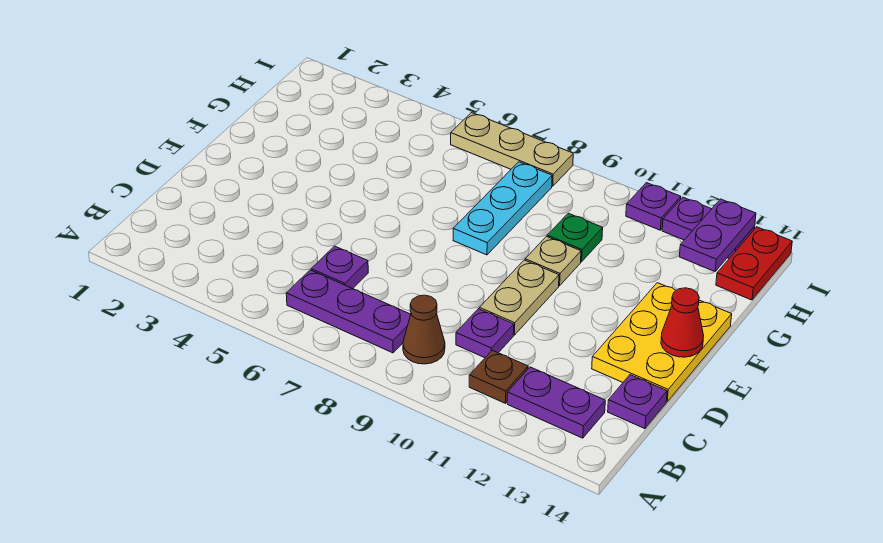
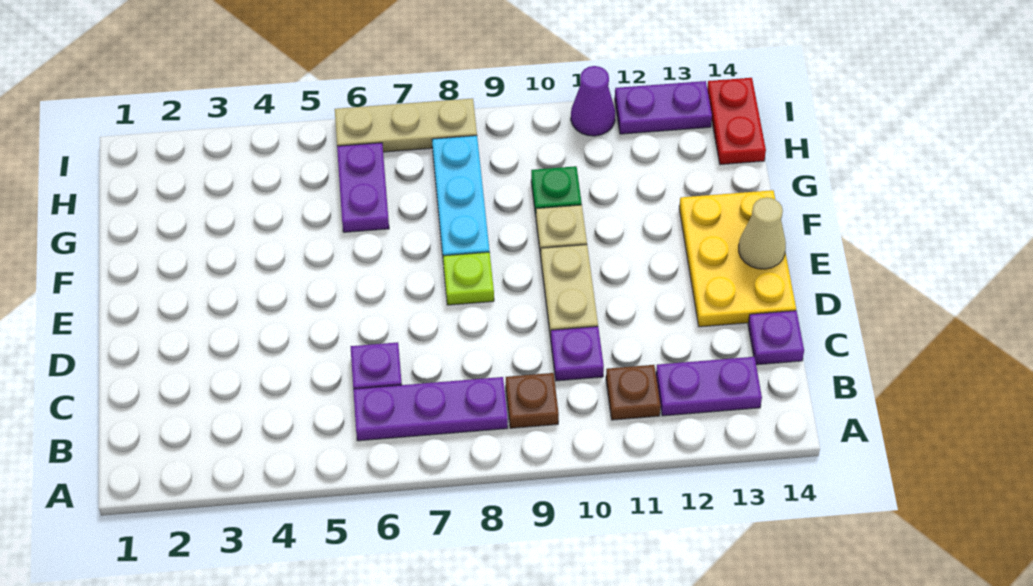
brown 1x1 cone [403,295,445,364] -> brown 1x1 plate [506,373,559,428]
none -> lime 1x1 plate [443,252,494,305]
red 1x1 cone [661,288,704,357] -> tan 1x1 cone [739,198,786,269]
purple 1x2 plate [679,199,756,271] -> purple 1x2 plate moved to [337,143,389,232]
purple 1x1 plate [626,183,681,230] -> purple 1x1 cone [571,66,615,136]

